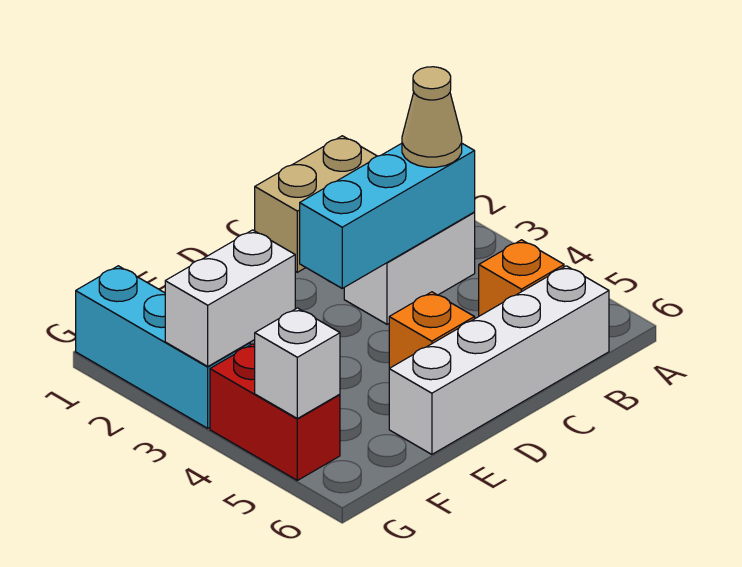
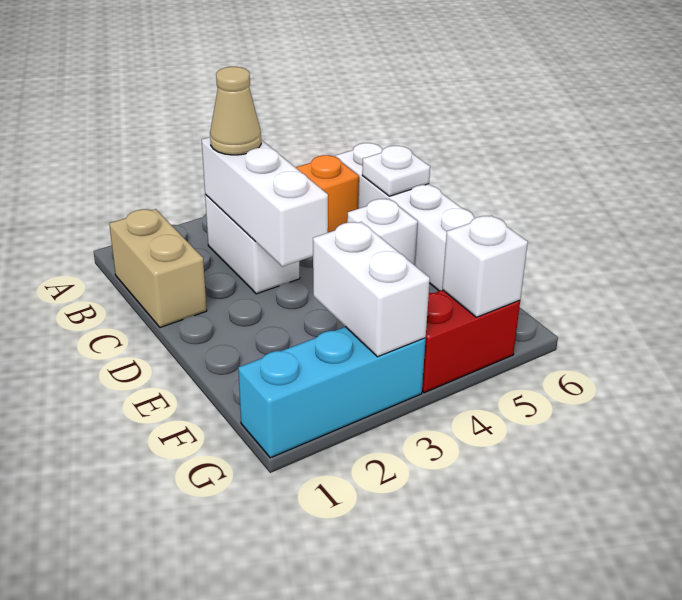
cyan 1x3 brick [300,143,475,288] -> white 1x3 brick [202,137,328,267]
none -> white 1x1 plate [362,146,430,196]
orange 1x1 brick [389,292,475,368] -> white 1x1 brick [347,199,418,265]

